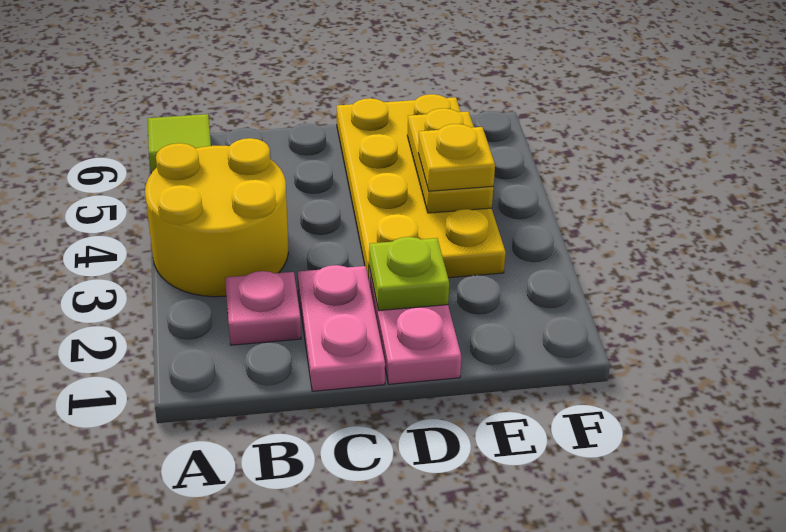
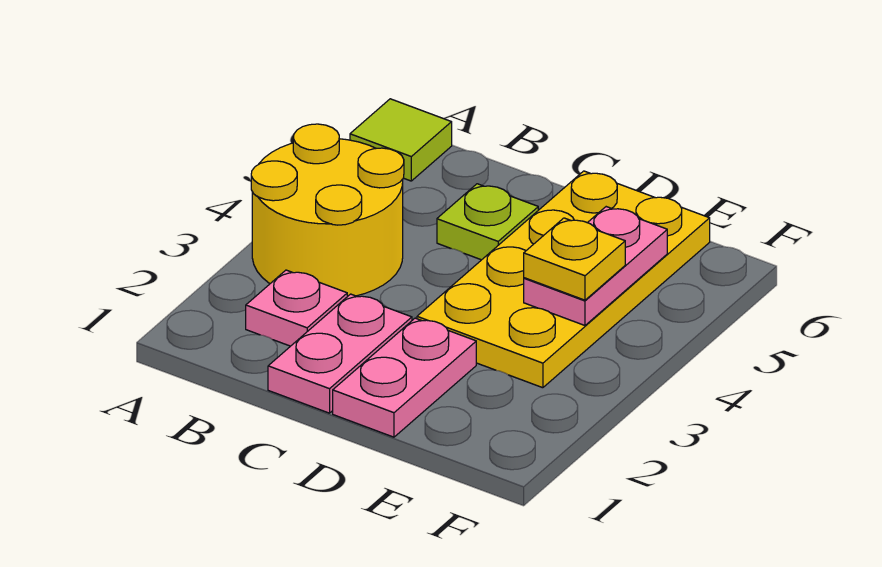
lime 1x1 plate [369,237,449,311] -> lime 1x1 plate moved to [437,184,538,260]
yellow 1x2 plate [407,108,493,213] -> pink 1x2 plate [524,207,667,325]

